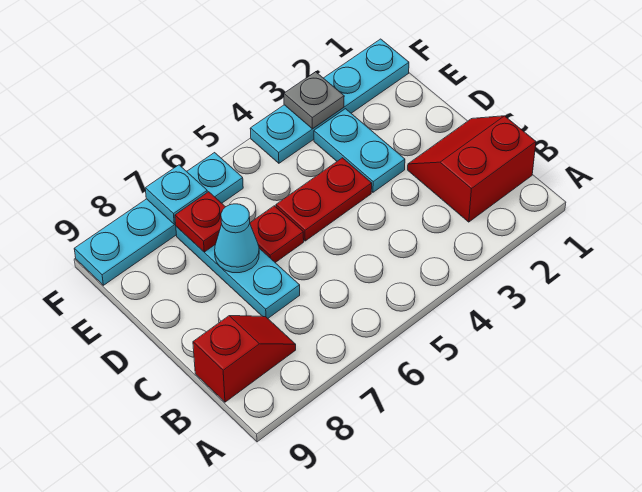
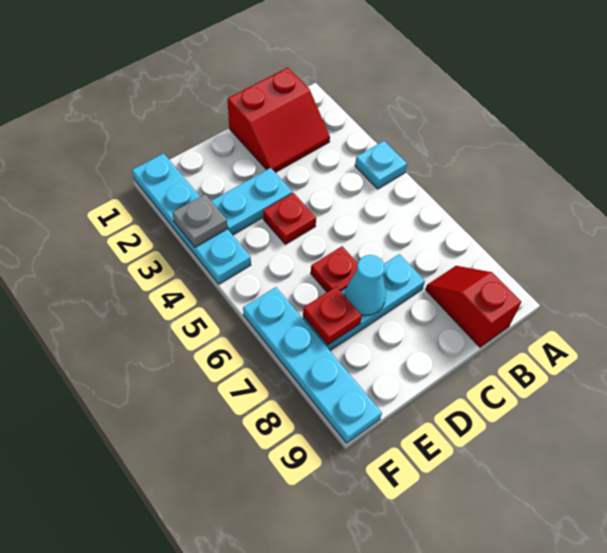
red 2x2 slope [408,116,536,222] -> red 2x2 slope turned to [228,68,330,173]
red 1x2 plate [276,158,372,241] -> red 1x1 plate [263,193,316,244]
cyan 1x1 plate [145,165,207,224] -> cyan 1x1 plate moved to [355,141,407,189]

